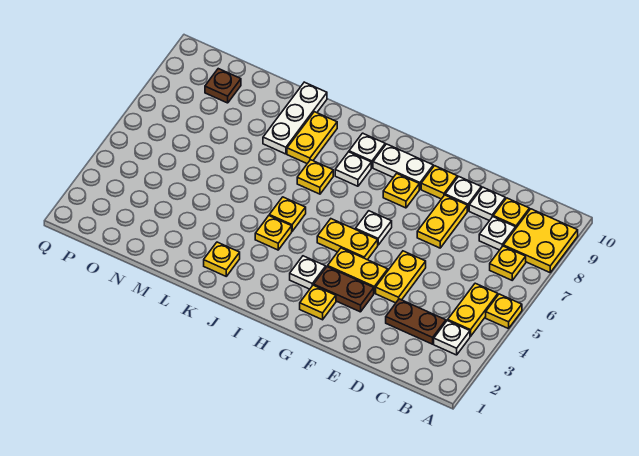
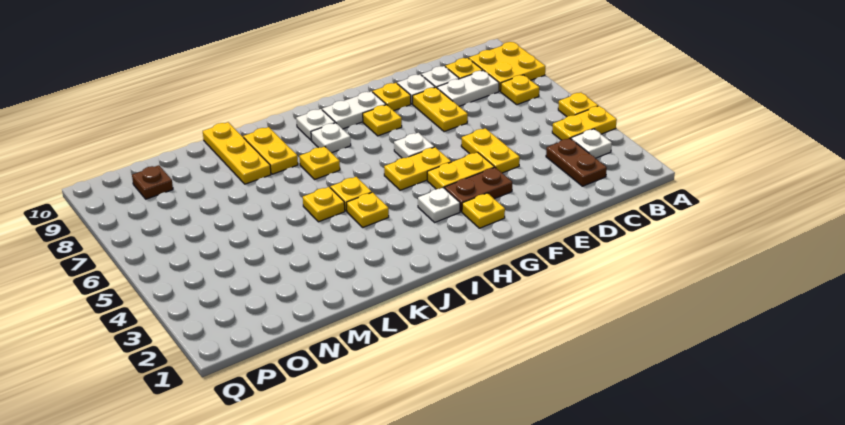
yellow 1x2 plate [448,283,498,336] -> yellow 1x2 plate turned to [552,106,617,140]
brown 1x2 plate [386,299,446,344] -> brown 1x2 plate turned to [546,138,607,186]
white 1x1 plate [479,217,516,250] -> white 1x2 plate [437,70,499,106]
yellow 1x1 plate [204,242,240,276] -> yellow 1x1 plate moved to [303,187,345,222]
white 1x3 plate [263,82,327,154] -> yellow 1x3 plate [203,122,271,184]

